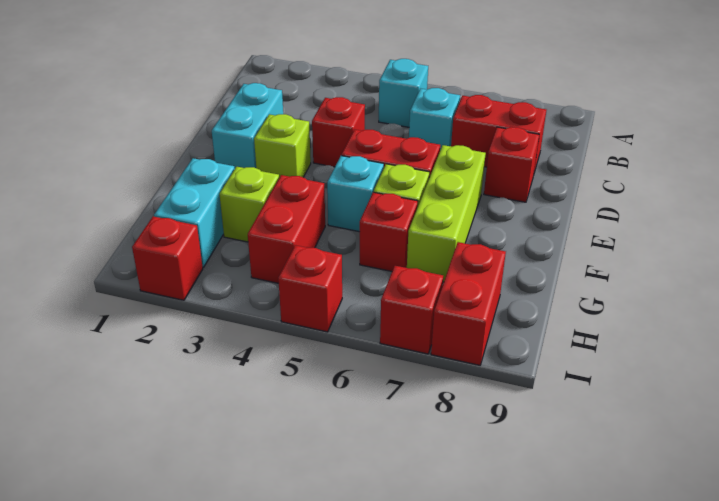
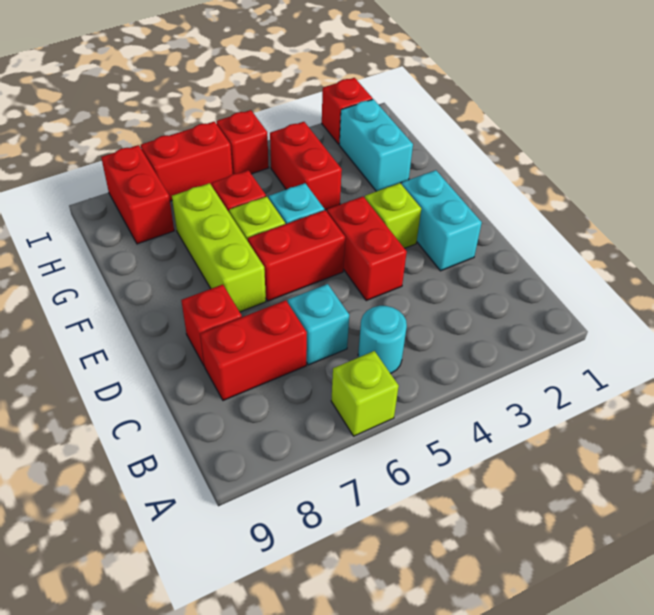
cyan 1x1 brick [379,59,428,127] -> cyan 1x1 round brick [358,306,407,374]
red 1x1 brick [312,97,365,167] -> red 1x2 brick [327,197,407,301]
lime 1x1 brick [219,167,279,242] -> lime 1x1 brick moved to [331,351,399,436]
red 1x1 brick [380,266,443,354] -> red 1x2 brick [141,121,233,201]

